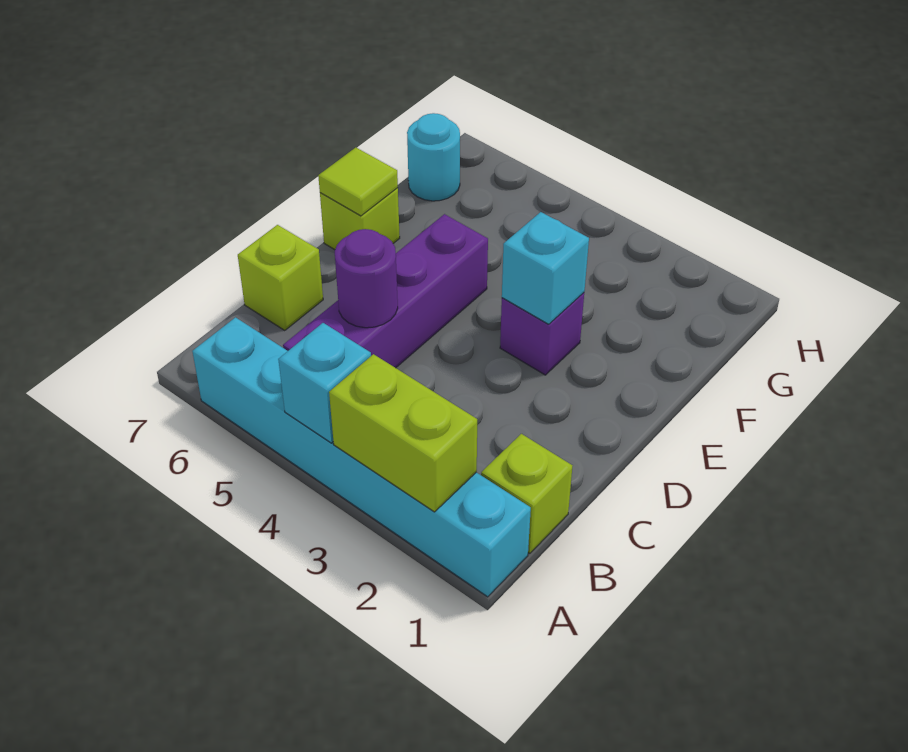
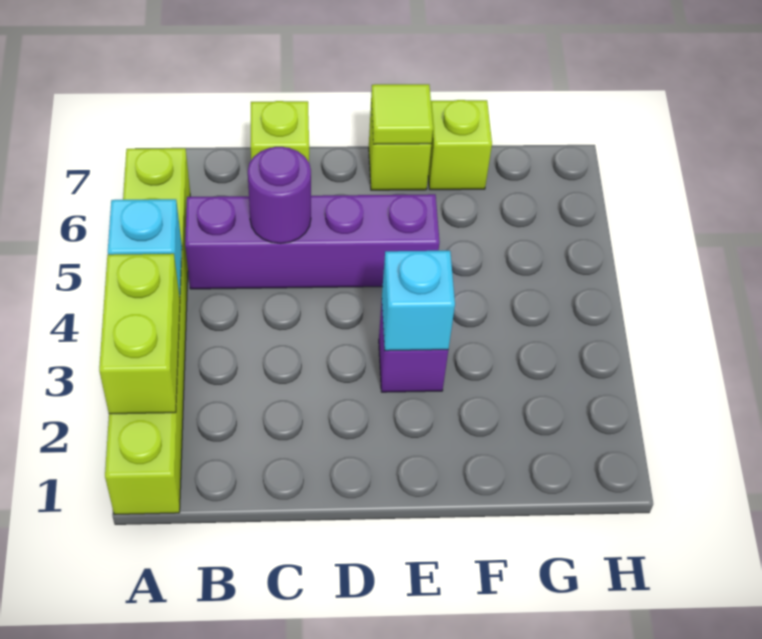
cyan 1x6 brick [192,317,531,597] -> lime 1x6 brick [105,148,190,514]
lime 1x1 brick [481,434,572,554] -> lime 1x1 brick moved to [428,100,492,190]
cyan 1x1 round brick [407,113,460,201] -> none

